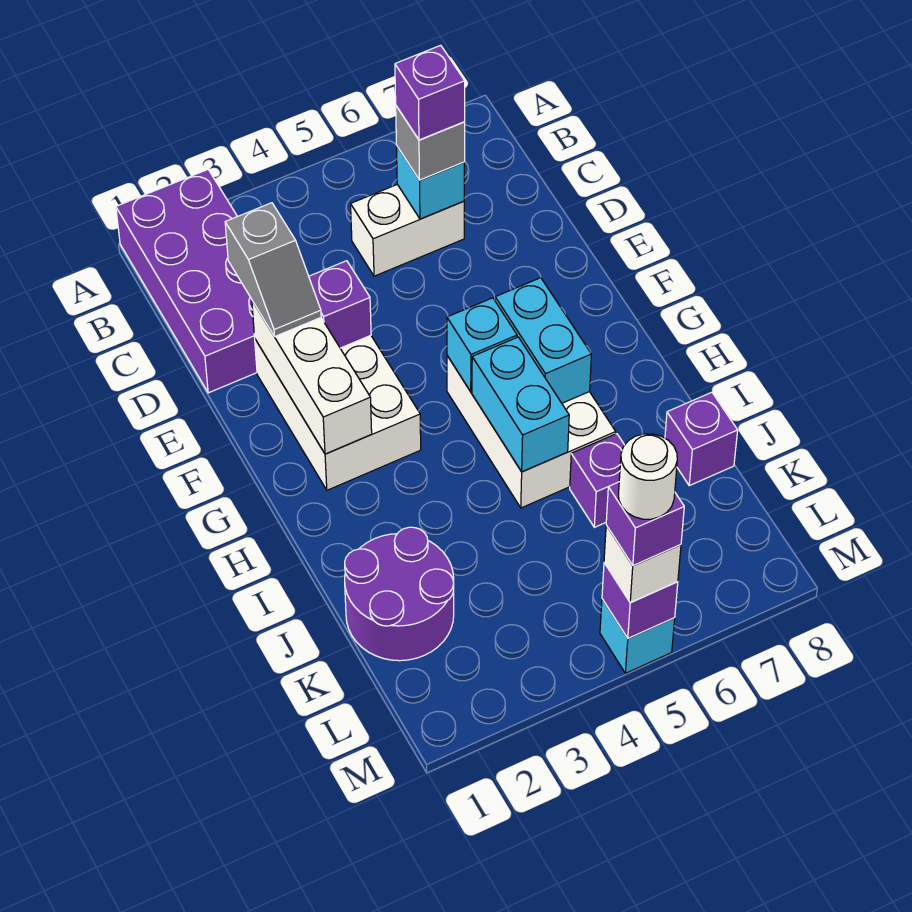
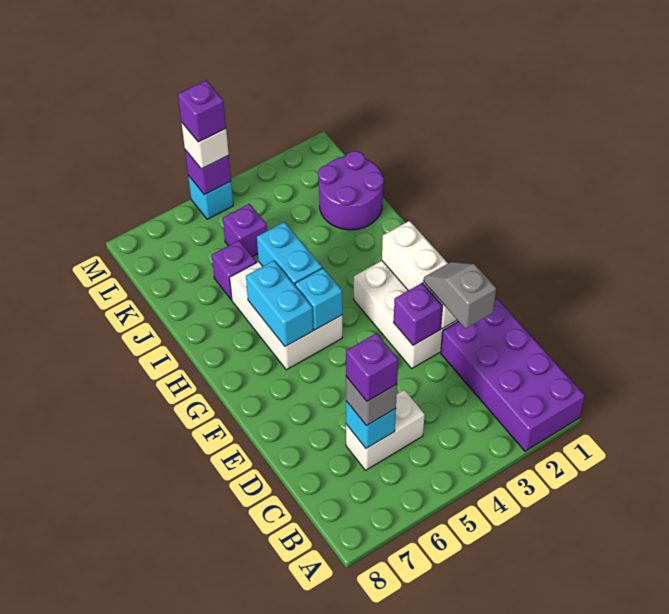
purple 1x1 brick [665,392,738,486] -> purple 1x1 brick moved to [223,204,267,257]
white 1x1 round brick [619,434,677,519] -> none

